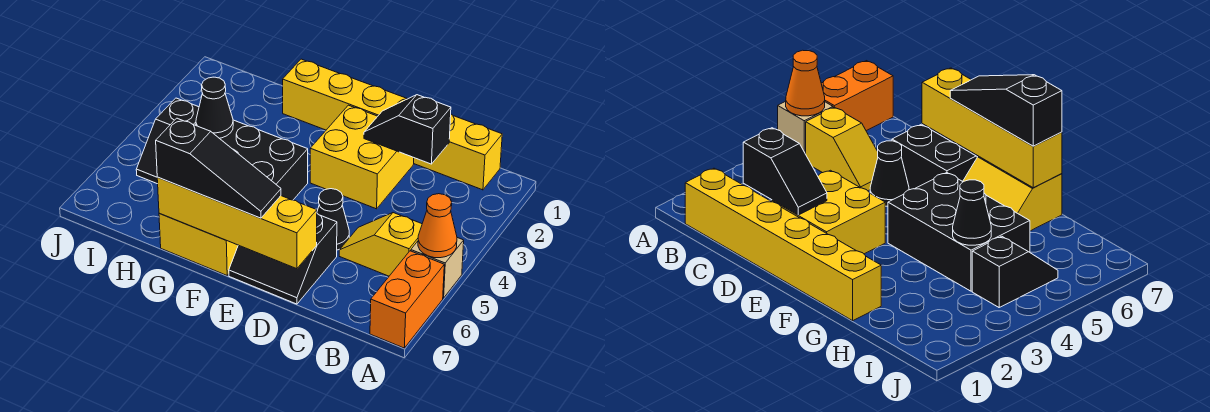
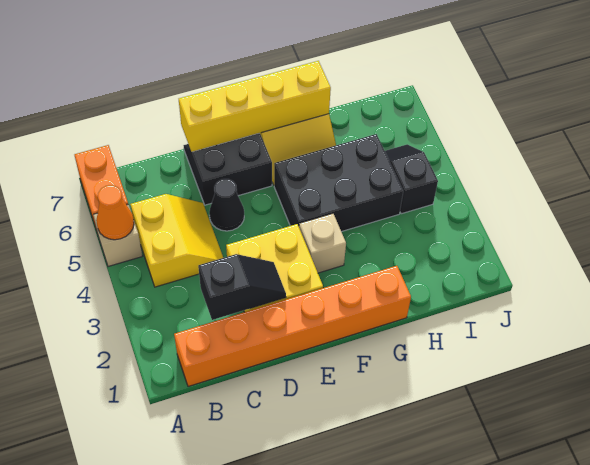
yellow 1x6 brick [283,59,502,190] -> orange 1x6 brick [174,266,411,387]
yellow 1x2 slope [339,213,422,276] -> yellow 2x2 slope [130,194,223,287]
black 1x3 slope [156,118,281,218] -> none
none -> tan 1x1 brick [299,214,346,273]
black 1x1 cone [196,77,233,138] -> none

